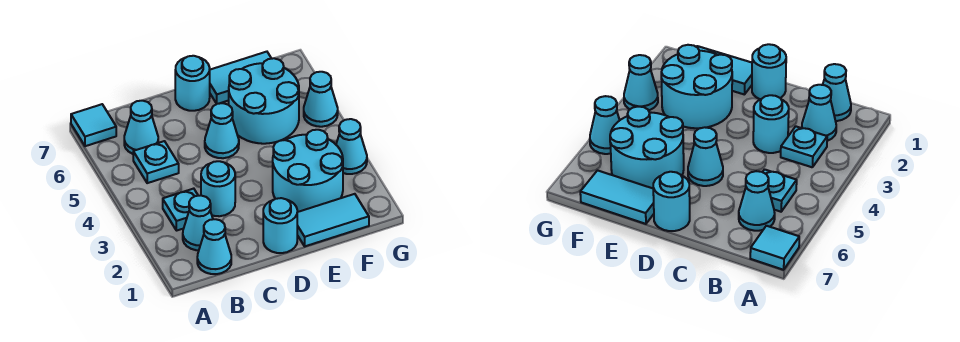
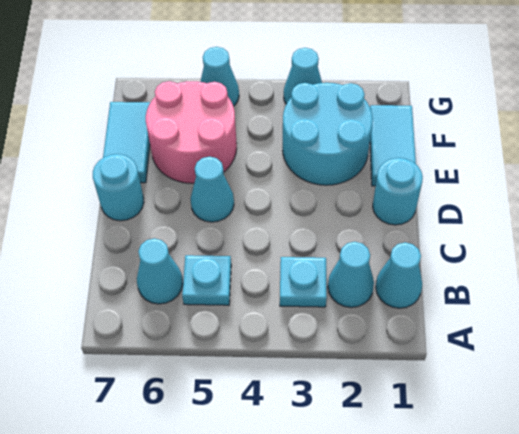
cyan 1x1 tile [71,104,116,146] -> none
cyan 1x1 round brick [201,161,235,216] -> none
cyan 2x2 round brick [229,58,299,144] -> pink 2x2 round brick [146,81,237,183]

